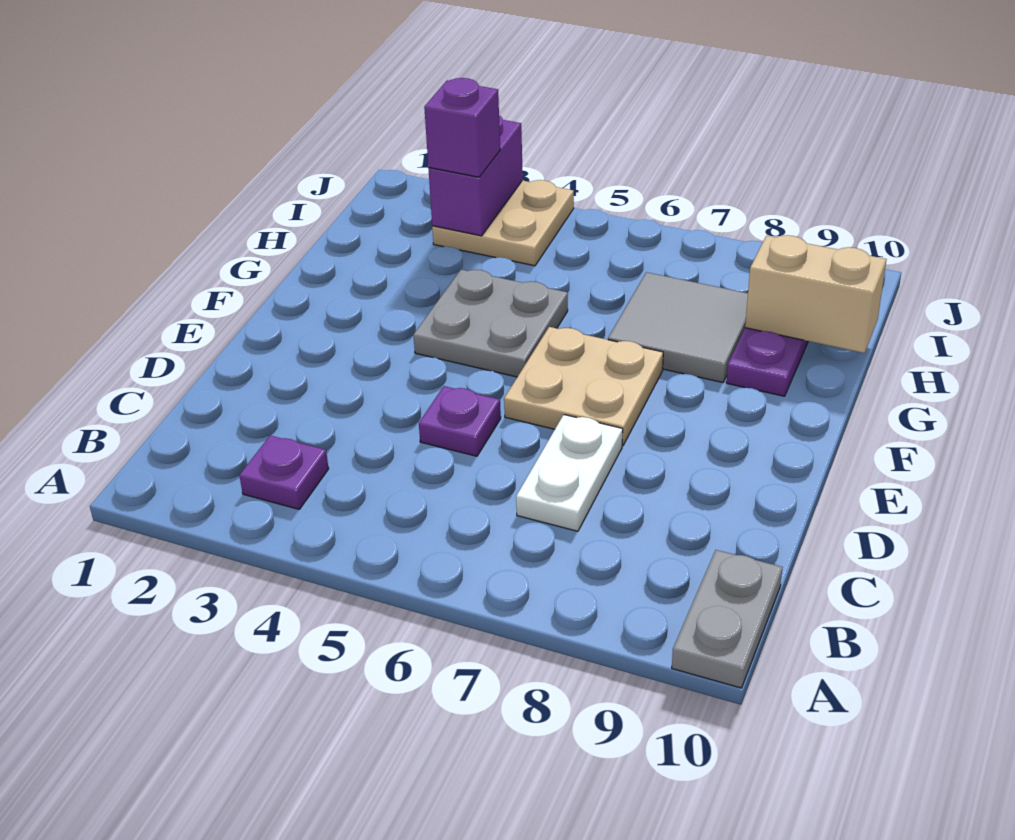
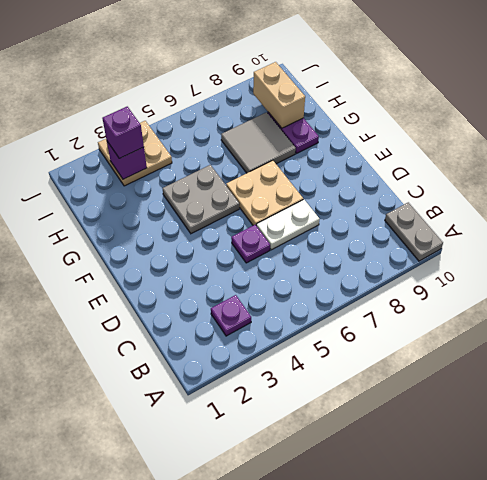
white 1x2 plate [516,415,623,531] -> white 1x2 plate turned to [256,199,319,250]
tan 1x2 brick [745,235,887,353] -> tan 1x2 brick turned to [253,62,305,128]
purple 1x2 brick [428,116,523,236] -> purple 1x1 brick [107,142,147,179]

